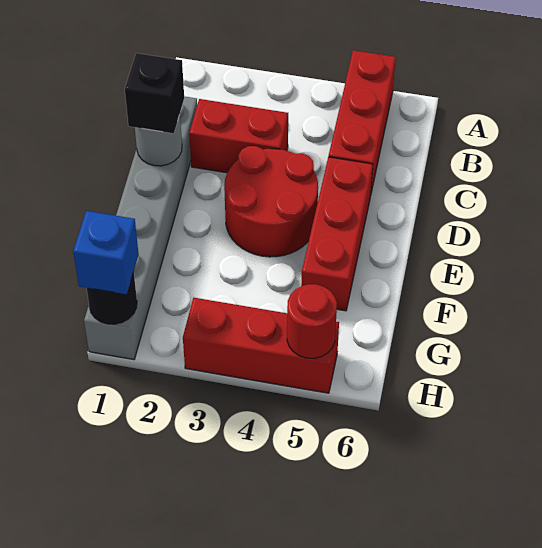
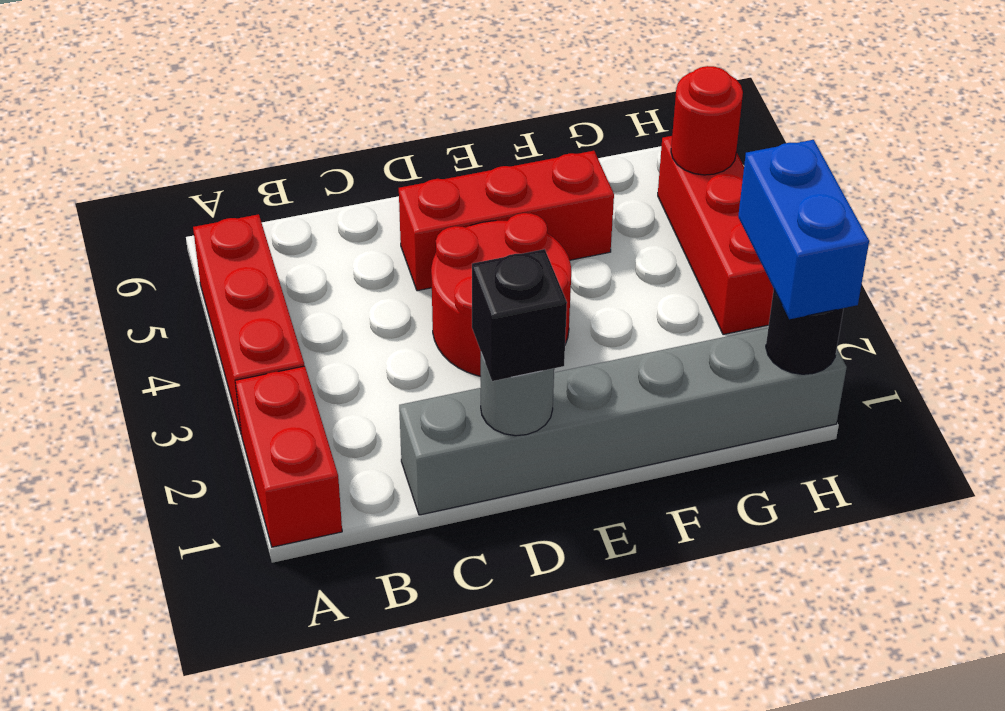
red 1x3 brick [329,50,396,192] -> red 1x3 brick turned to [193,214,304,435]
red 1x2 brick [189,99,288,173] -> red 1x2 brick moved to [235,366,342,547]
blue 1x1 brick [73,211,139,294] -> blue 1x2 brick [738,140,869,319]

